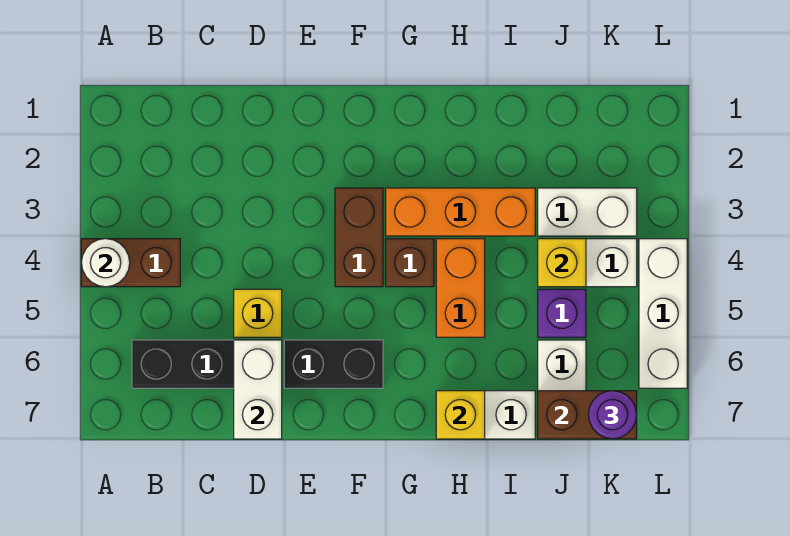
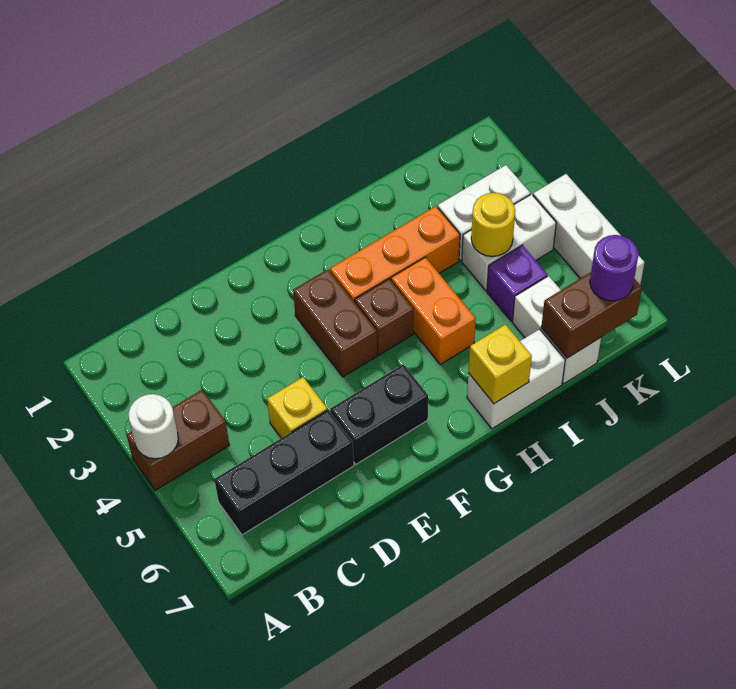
white 1x2 brick [234,340,282,439] -> none
yellow 1x1 brick [538,239,586,287] -> yellow 1x1 round brick [471,193,515,257]

